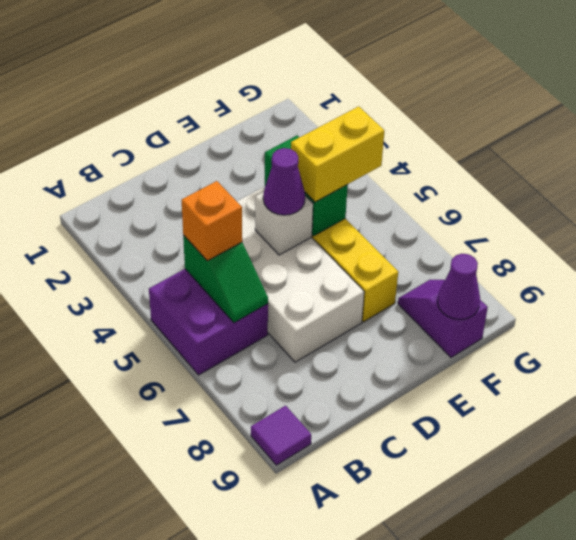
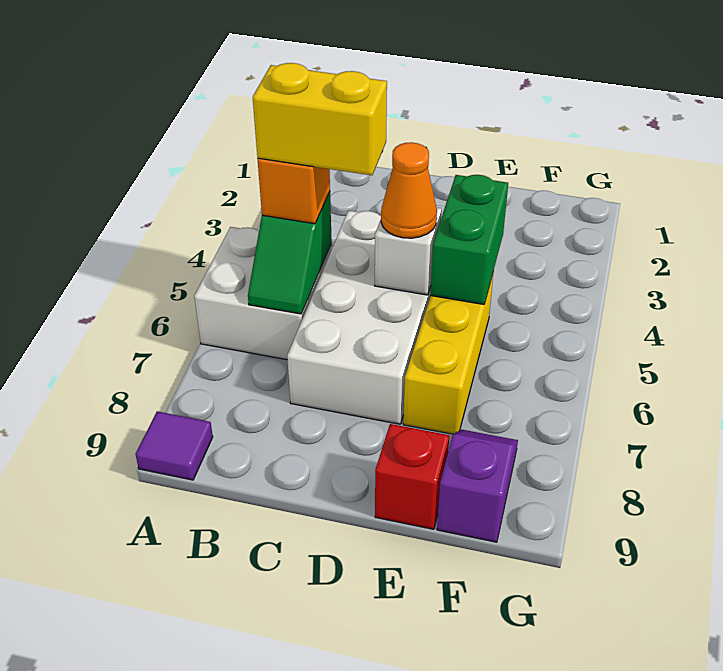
purple 2x2 brick [149,269,268,375] -> white 2x2 brick [194,227,332,360]
purple 1x1 cone [263,148,305,215] -> orange 1x1 cone [381,142,437,238]
yellow 1x2 brick [291,106,384,202] -> yellow 1x2 brick moved to [253,63,387,175]
none -> red 1x1 brick [375,424,449,529]
purple 1x1 cone [438,254,480,319] -> none

